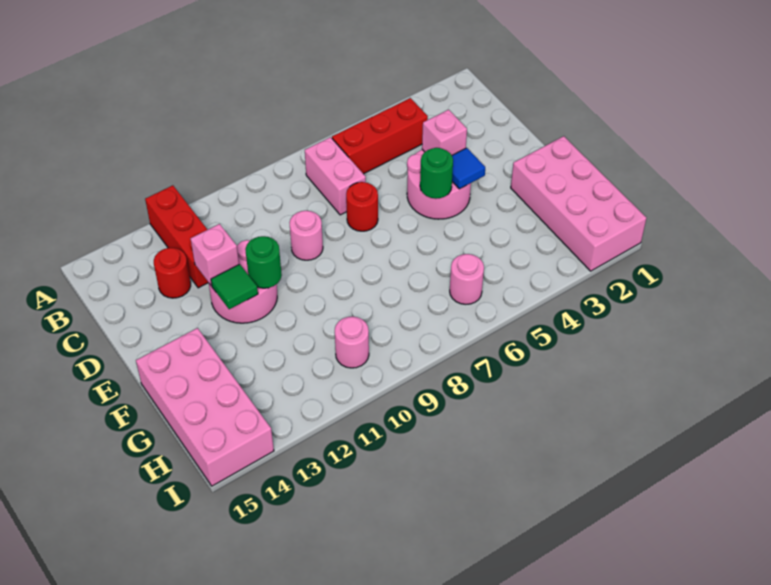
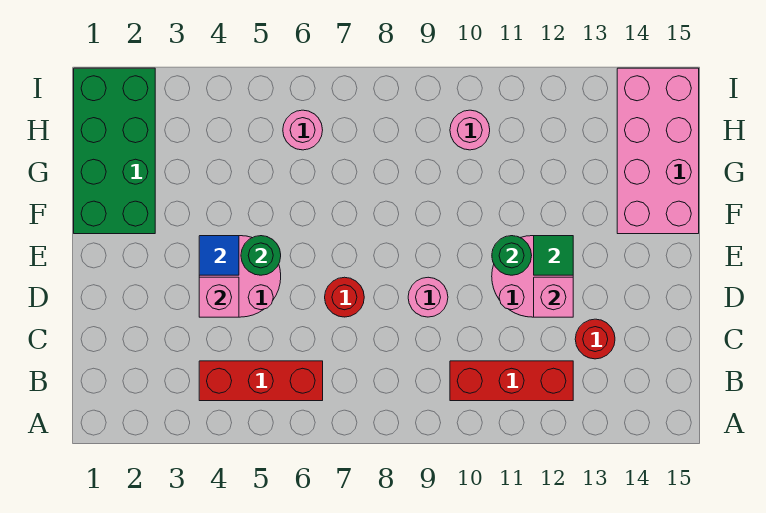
red 1x3 brick [145,185,208,288] -> red 1x3 brick turned to [450,361,573,401]
pink 1x2 brick [305,137,366,215] -> none
pink 2x4 brick [511,136,646,271] -> green 2x4 brick [74,68,155,234]

